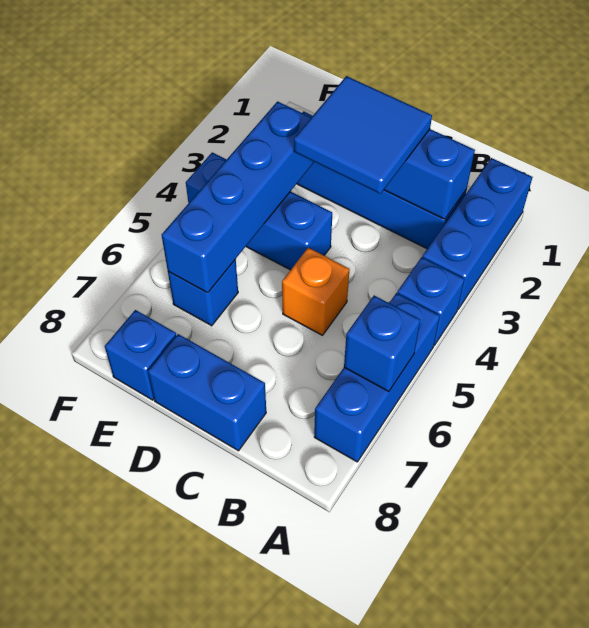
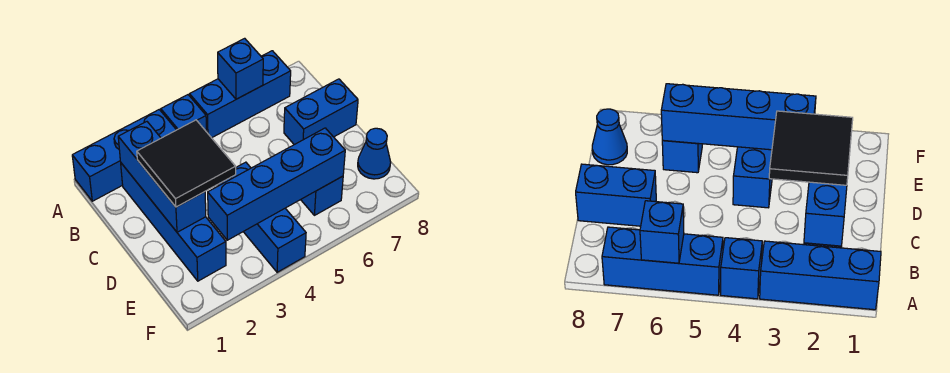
blue 2x2 tile [294,76,432,194] -> black 2x2 tile [137,120,236,207]
orange 1x1 brick [282,248,349,335] -> none
blue 1x2 brick [148,334,266,451] -> blue 1x2 brick turned to [284,79,358,145]
blue 1x1 brick [105,310,176,400] -> blue 1x1 cone [358,128,391,179]

